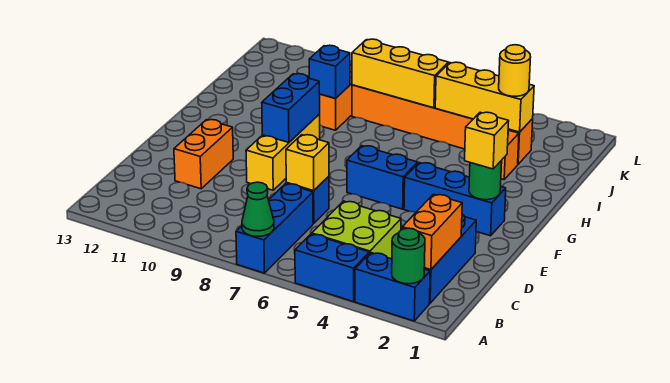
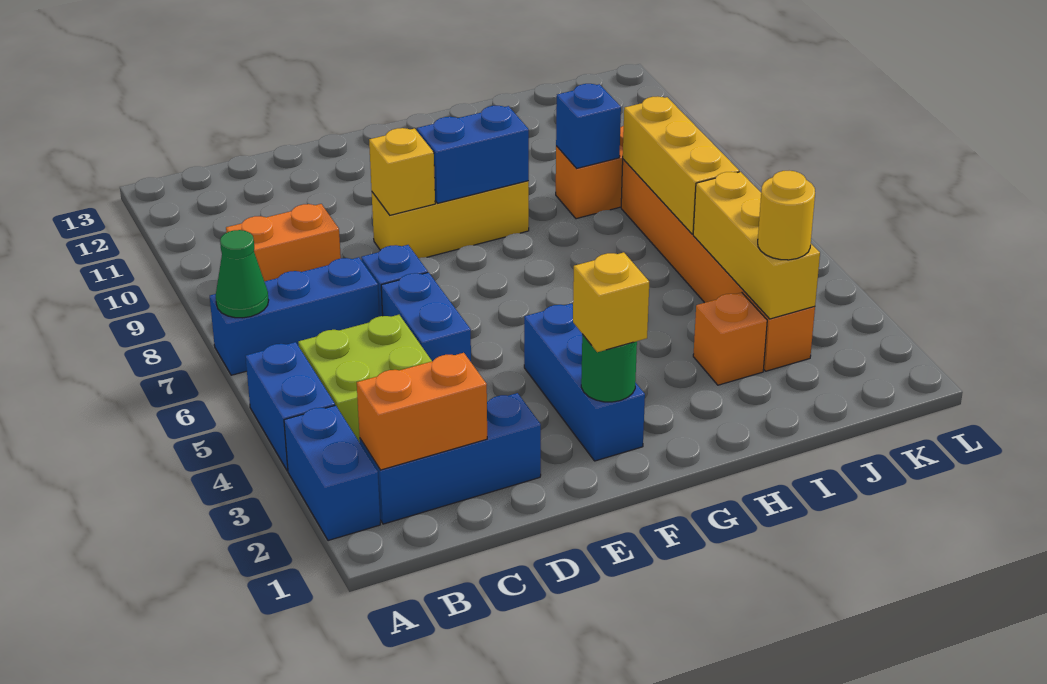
green 1x1 round brick [392,228,425,284] -> none
yellow 1x1 brick [286,135,329,191] -> yellow 1x1 brick moved to [369,128,435,215]
orange 1x2 brick [174,120,233,189] -> orange 1x2 brick moved to [226,204,341,281]
blue 1x2 brick [347,146,418,209] -> blue 1x2 brick moved to [381,272,471,362]

